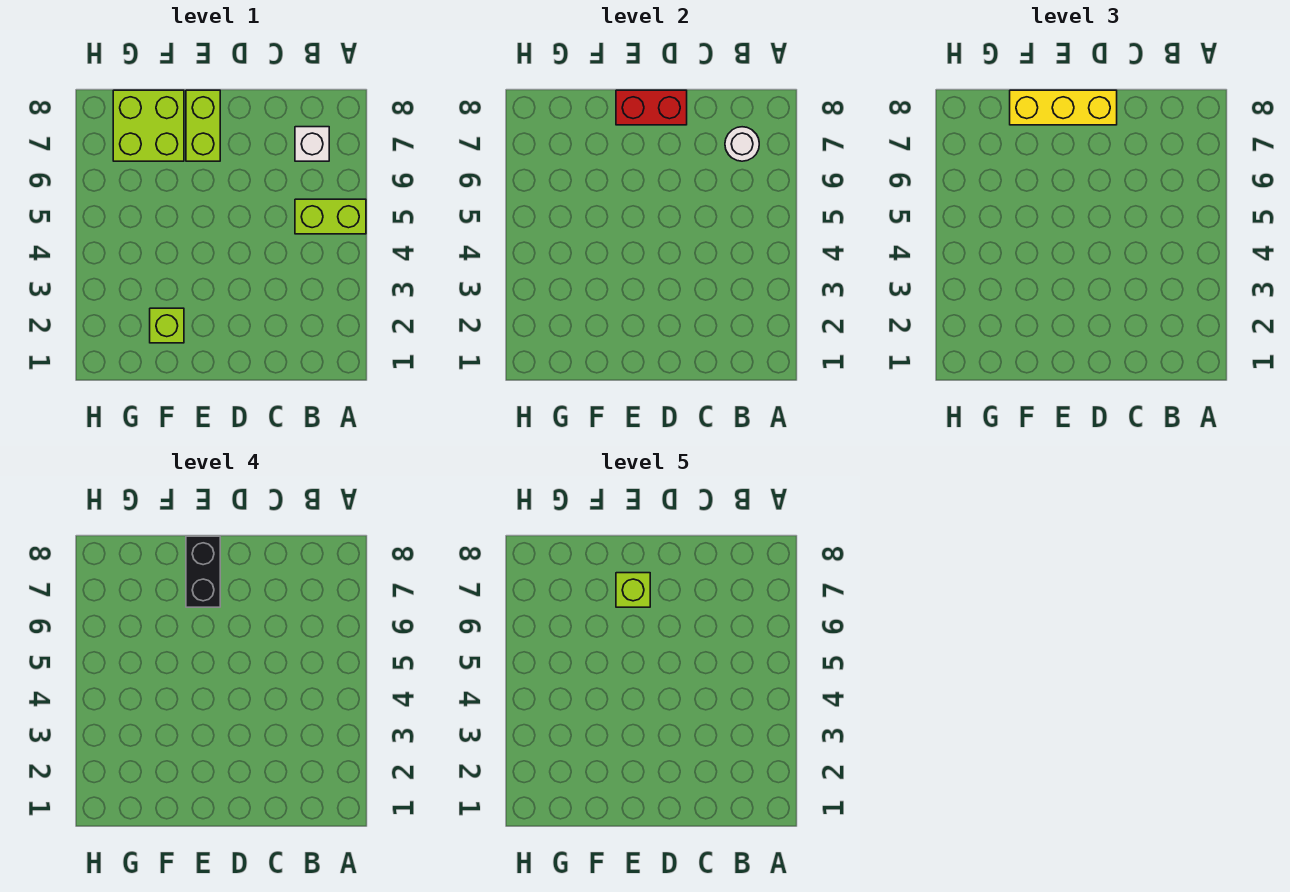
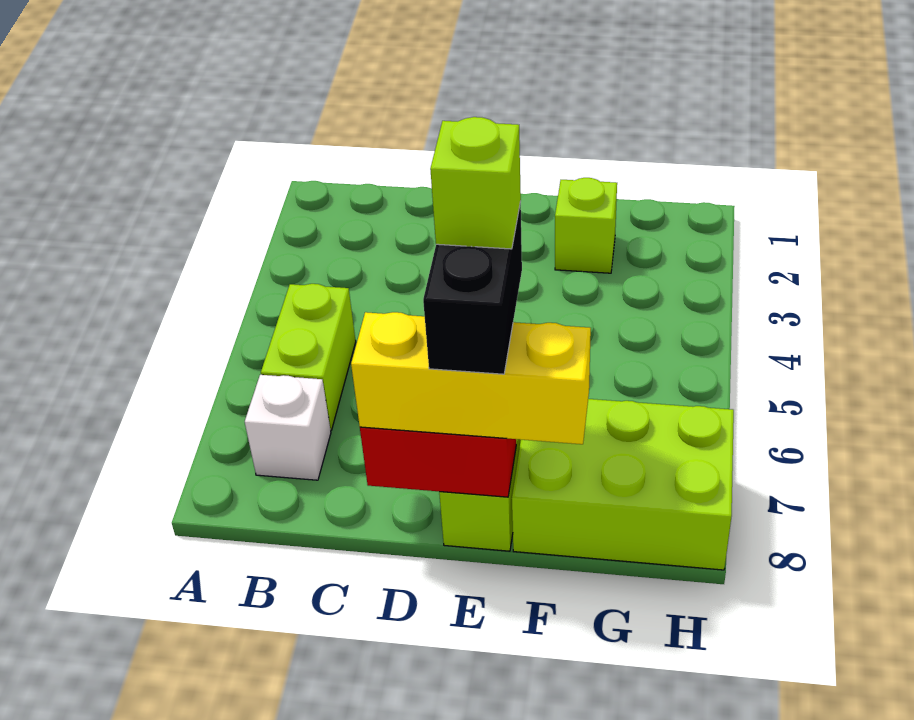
lime 1x2 brick [295,199,366,234] -> lime 1x2 brick turned to [261,284,356,430]
white 1x1 round brick [725,127,759,161] -> none
lime 2x2 brick [113,90,184,161] -> lime 2x3 brick [512,399,734,570]

